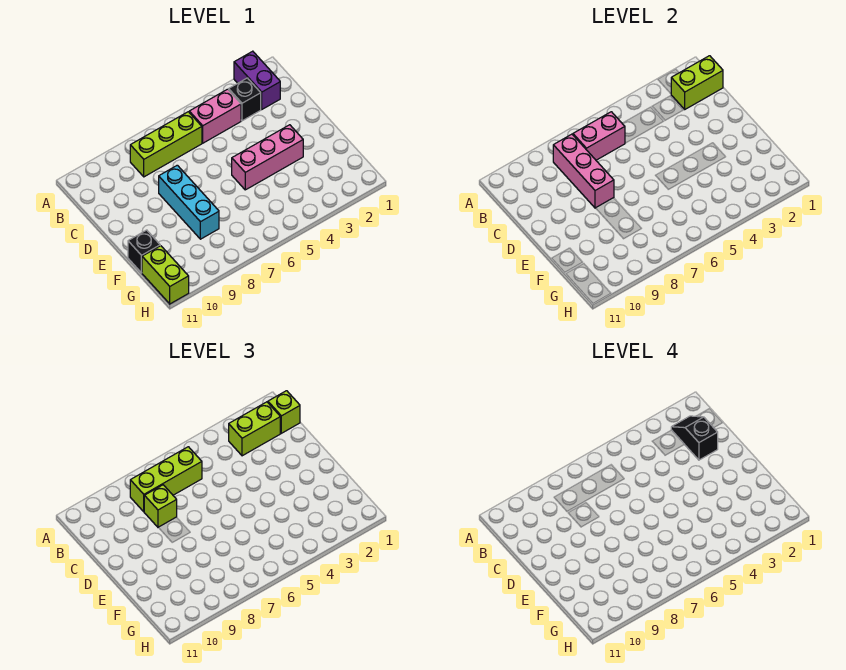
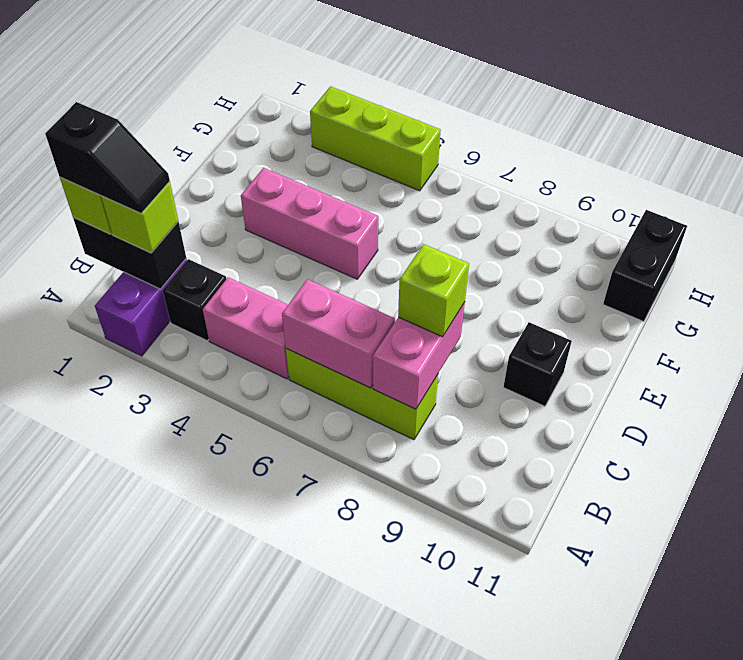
lime 1x2 brick [671,56,723,109] -> black 1x2 brick [73,217,186,289]
lime 1x2 brick [229,402,280,456] -> lime 1x1 brick [101,182,178,253]
black 1x2 slope [671,416,718,460] -> black 1x2 slope turned to [45,102,170,213]
lime 1x3 brick [130,447,202,512] -> lime 1x3 brick moved to [310,87,441,191]
pink 1x3 brick [553,134,614,208] -> pink 1x2 brick [373,303,465,409]
cyan 1x3 brick [159,165,219,239] -> none
black 1x1 brick [128,230,160,273] -> black 1x1 brick moved to [503,322,572,406]
lime 1x2 brick [142,246,189,304] -> black 1x2 brick [603,210,687,322]

